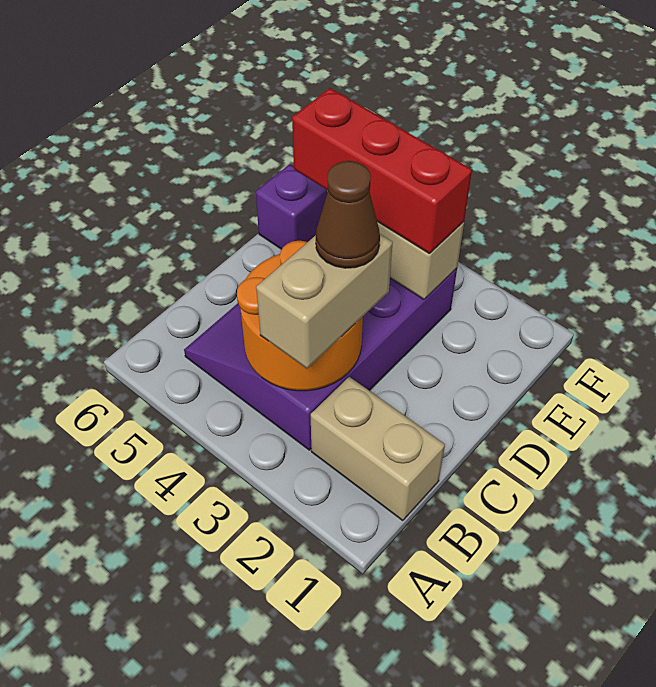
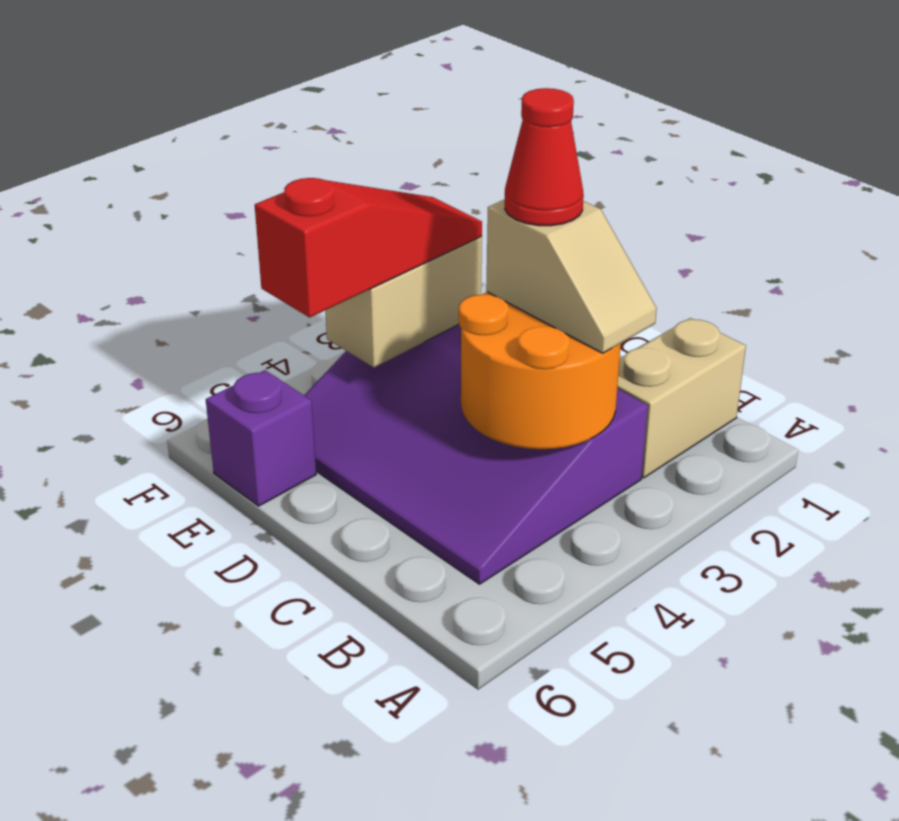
tan 1x2 brick [256,234,393,368] -> tan 1x2 slope [486,199,657,353]
brown 1x1 cone [316,161,380,268] -> red 1x1 cone [505,88,584,226]
red 1x3 brick [292,88,472,253] -> red 1x3 slope [255,178,482,317]

